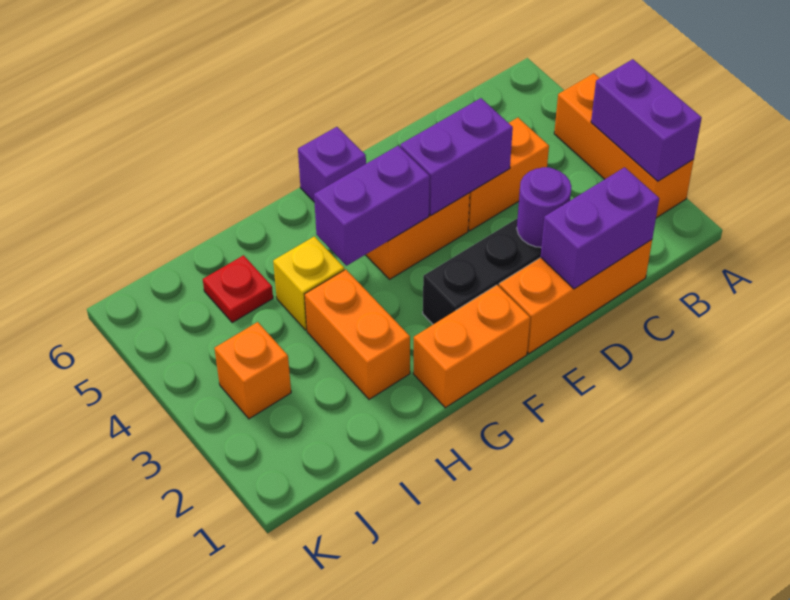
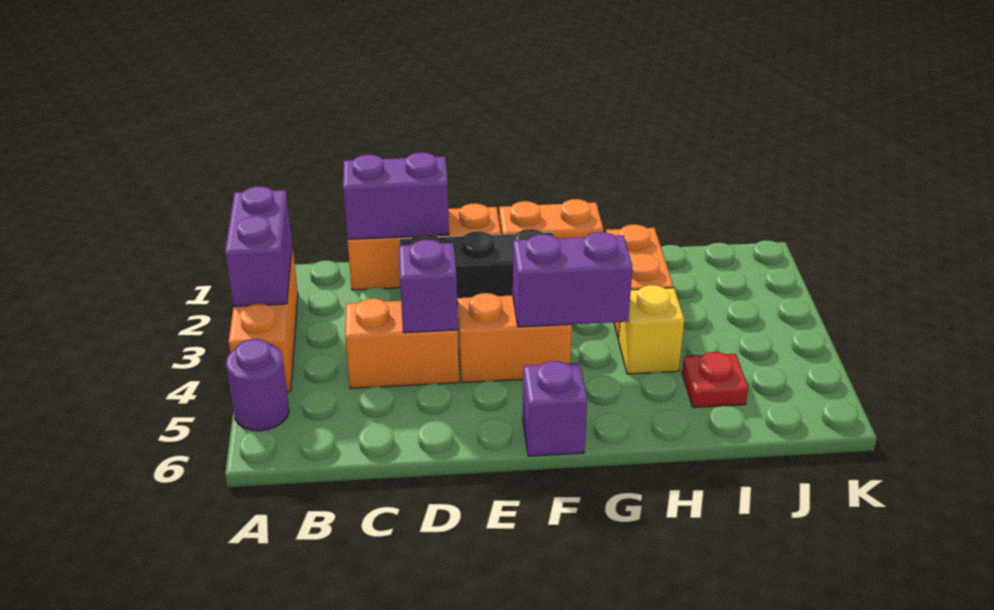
purple 1x1 round brick [517,167,572,247] -> purple 1x1 round brick moved to [226,339,289,431]
purple 1x2 brick [400,98,513,215] -> purple 1x1 brick [399,240,458,333]
orange 1x1 brick [215,322,291,419] -> none

